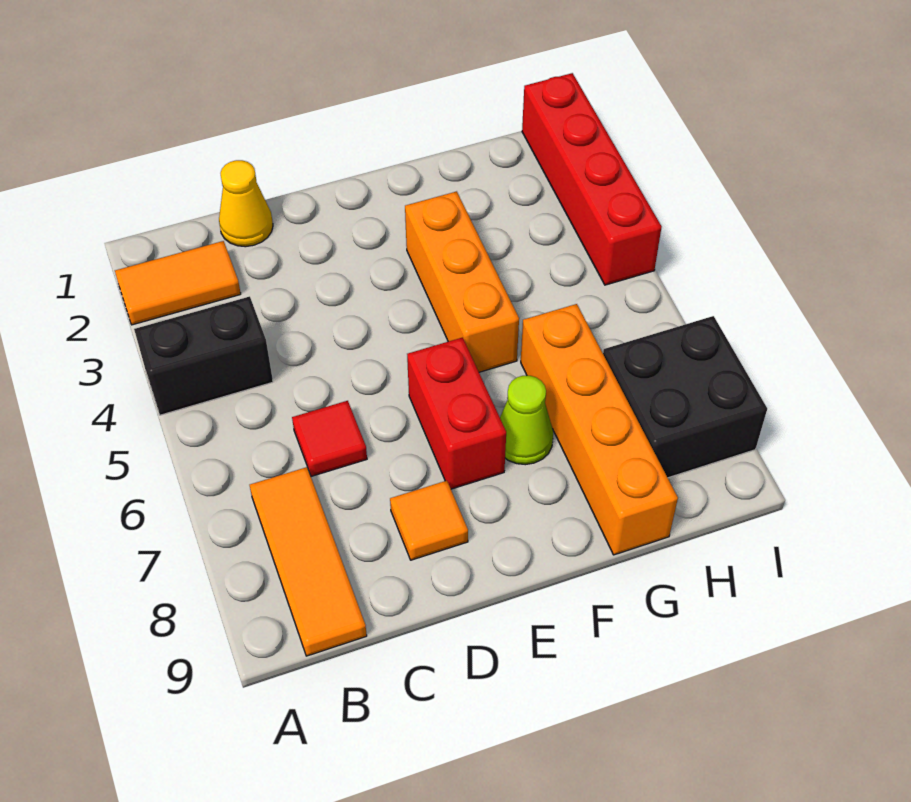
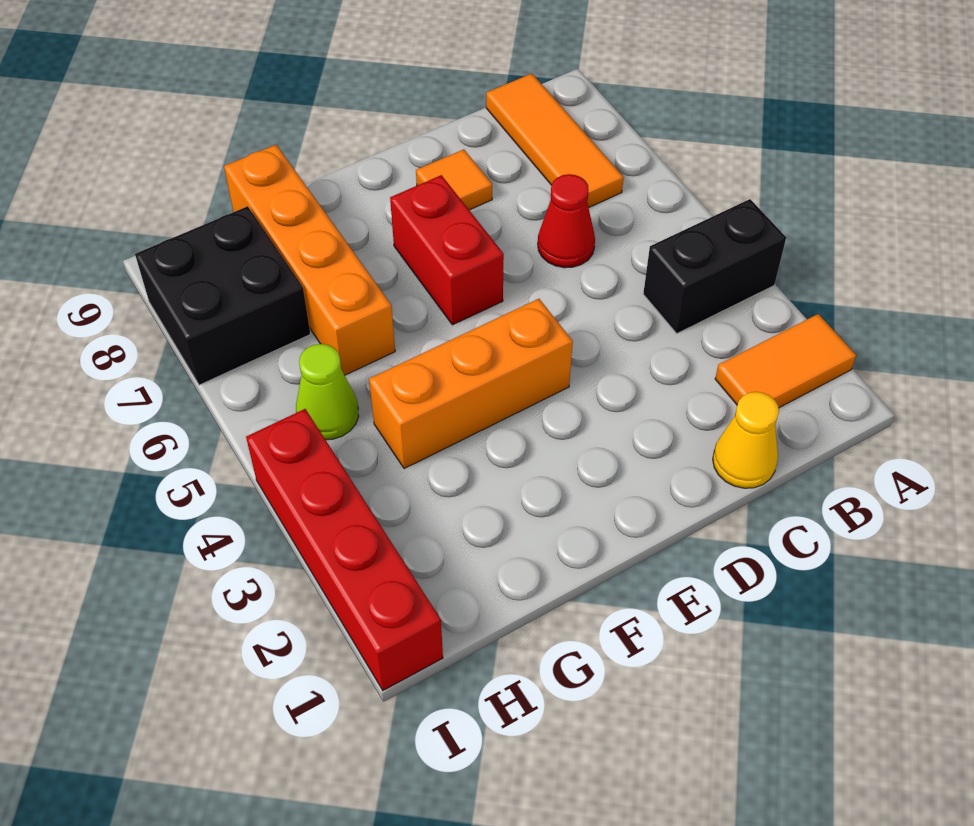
red 1x1 tile [292,401,367,476] -> red 1x1 cone [538,174,595,268]
orange 1x3 brick [405,191,519,372] -> orange 1x3 brick turned to [369,299,573,469]
lime 1x1 cone [500,376,553,465] -> lime 1x1 cone moved to [296,344,359,440]

